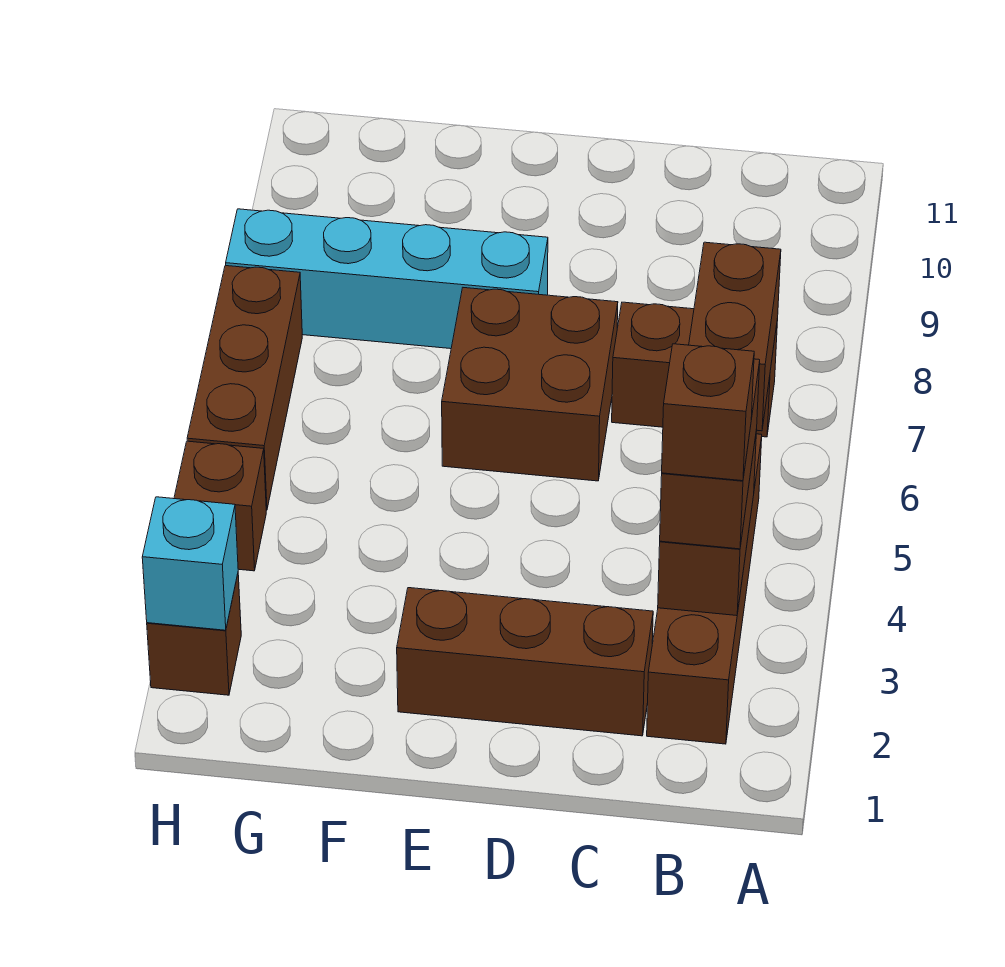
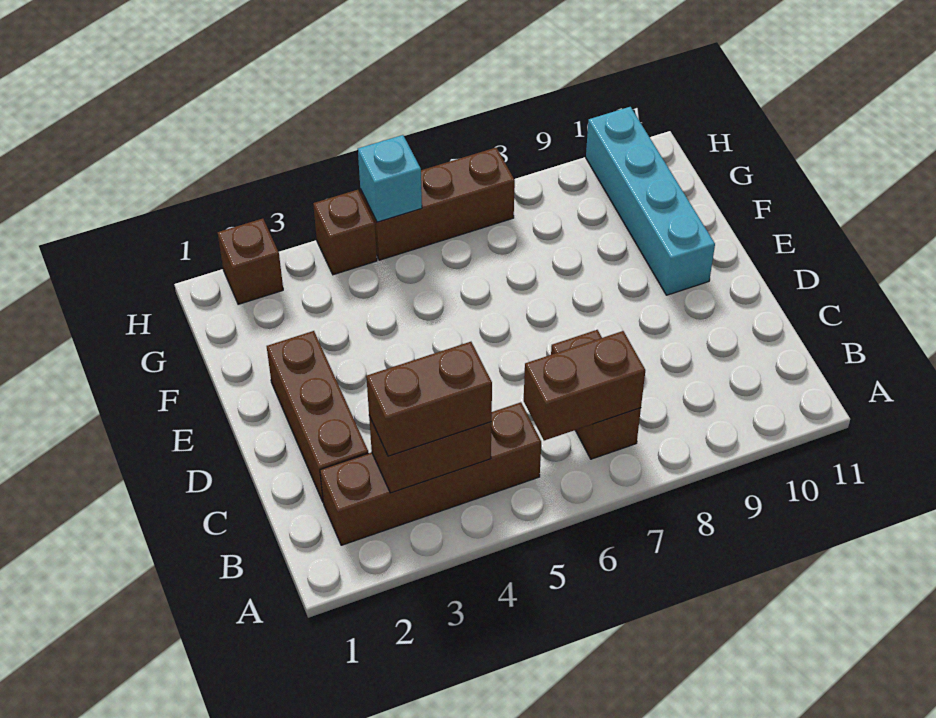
brown 1x1 brick [662,344,754,481] -> none
brown 2x2 brick [442,288,618,481] -> none
cyan 1x4 brick [226,209,548,349] -> cyan 1x4 brick moved to [586,107,715,295]
cyan 1x1 brick [142,497,238,630] -> cyan 1x1 brick moved to [358,135,422,222]

